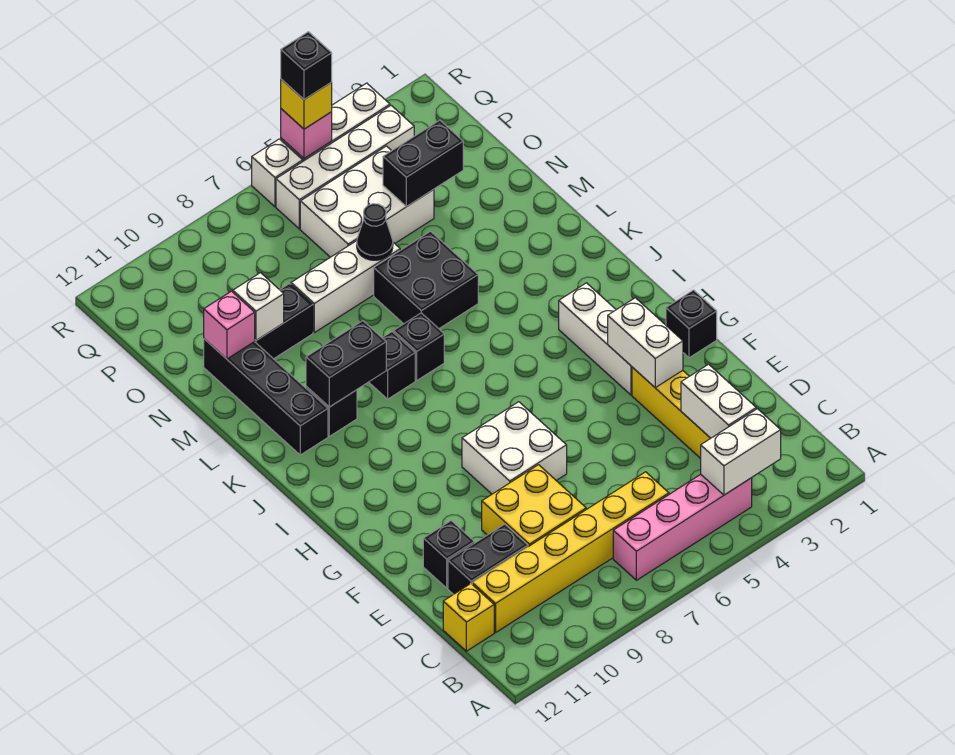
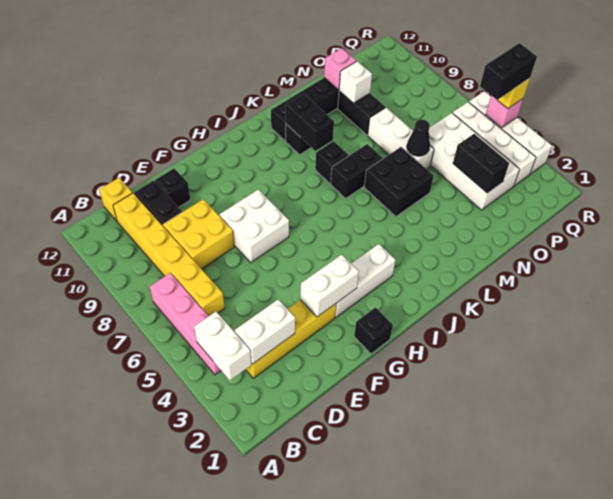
black 1x1 brick [393,313,444,380] -> black 1x2 brick [331,144,383,198]
white 2x3 brick [300,146,434,257] -> white 2x4 brick [429,113,520,210]
black 1x1 brick [281,32,332,99] -> black 1x2 brick [480,43,537,100]

